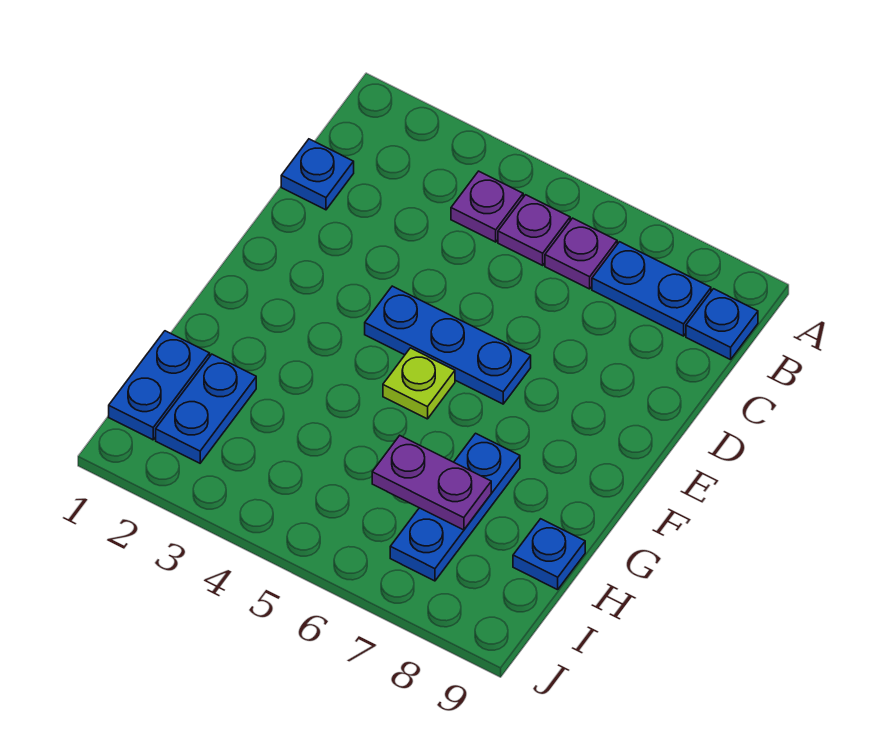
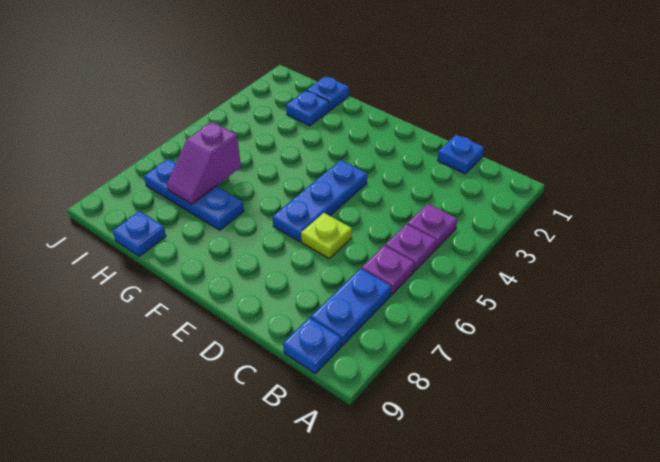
lime 1x1 plate [383,348,455,419] -> lime 1x1 plate moved to [301,213,352,258]
blue 1x2 plate [109,331,210,440] -> blue 1x1 plate [307,76,349,110]
blue 1x2 plate [156,354,256,463] -> blue 1x1 plate [286,90,329,126]
purple 1x2 plate [372,436,491,530] -> purple 1x2 slope [167,122,241,204]

